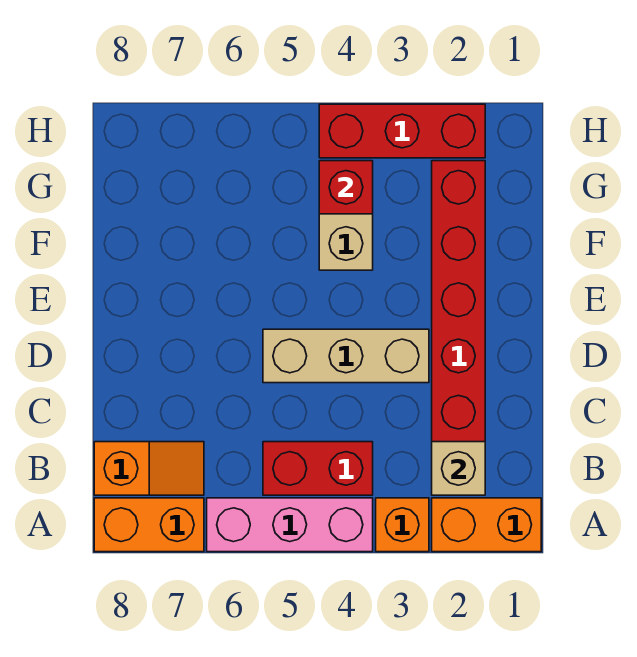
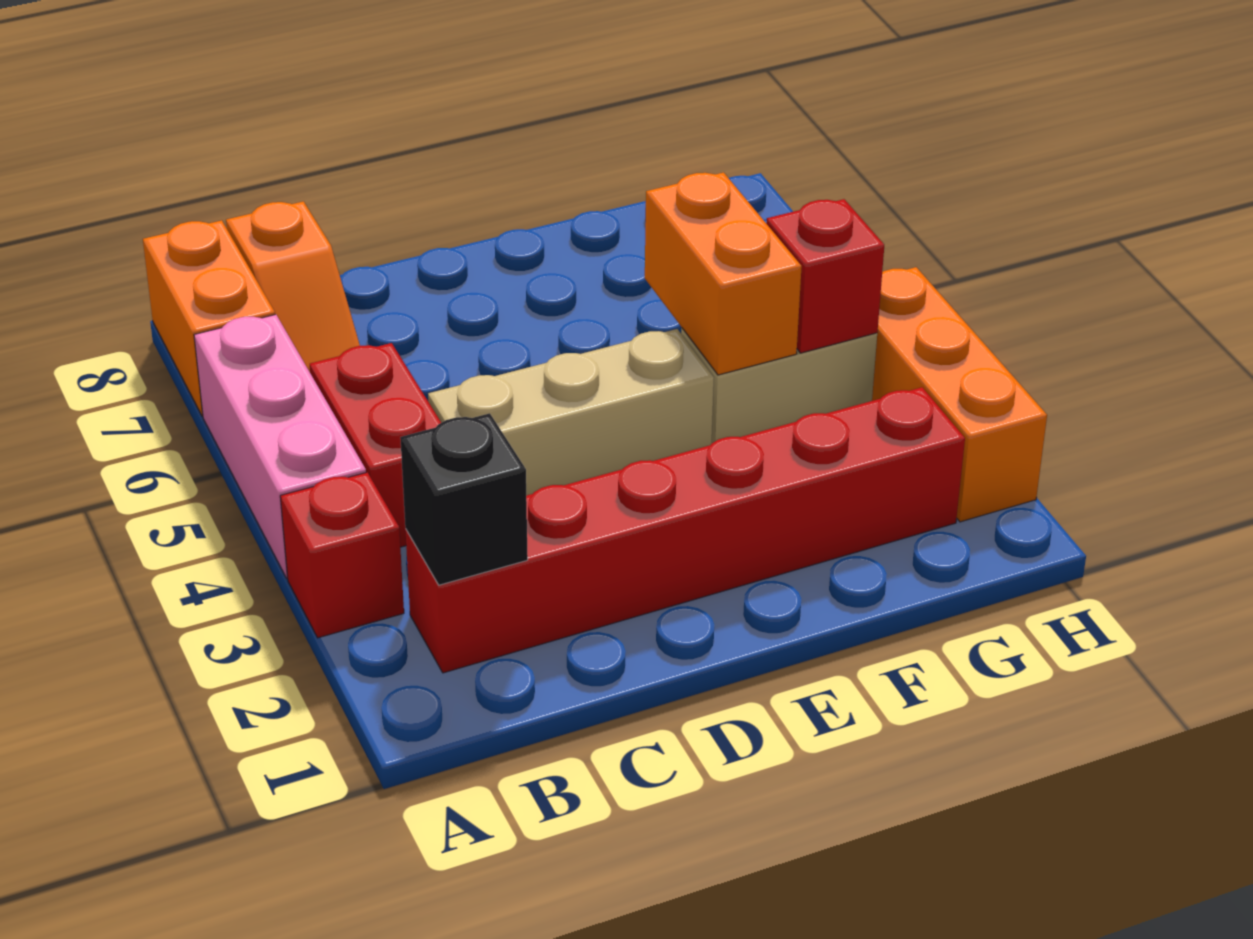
orange 1x2 brick [432,498,541,552] -> orange 1x2 brick moved to [645,172,802,375]
orange 1x1 brick [376,498,429,552] -> red 1x1 brick [280,472,404,638]
tan 1x1 brick [432,442,485,495] -> black 1x1 brick [400,413,528,585]
tan 1x3 brick [263,329,429,383] -> tan 1x3 brick turned to [428,329,714,496]
red 1x3 brick [319,104,485,158] -> orange 1x3 brick [872,267,1047,522]

